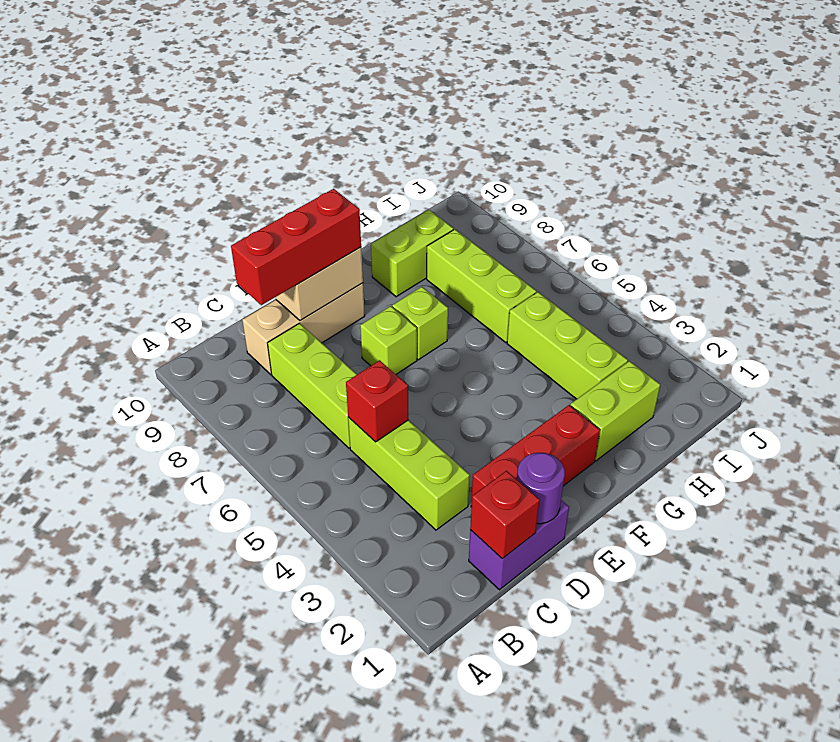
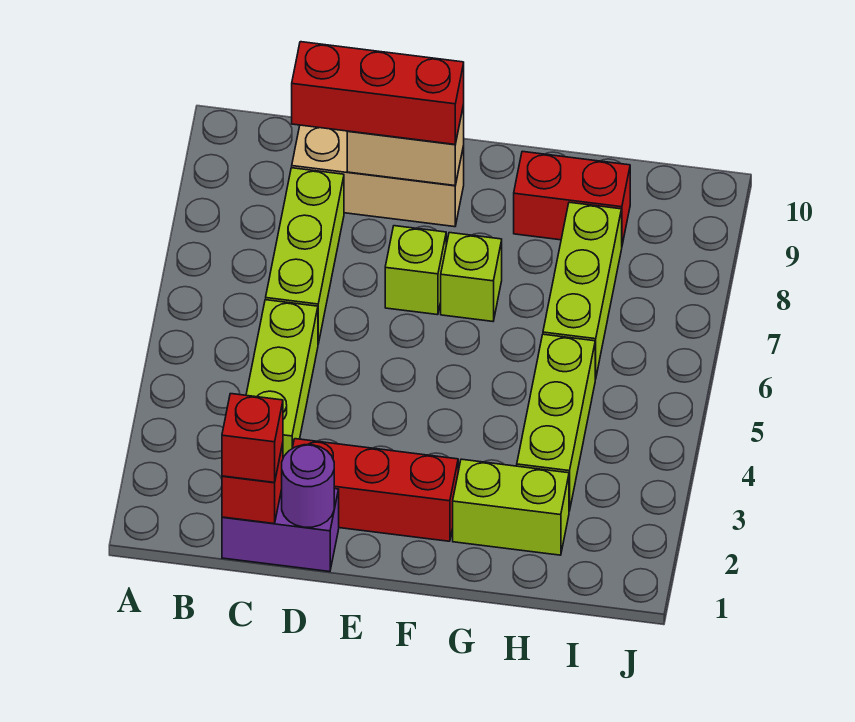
red 1x1 brick [346,360,408,442] -> red 1x1 brick moved to [222,394,283,482]
lime 1x2 brick [371,210,453,297] -> red 1x2 brick [514,151,630,245]

